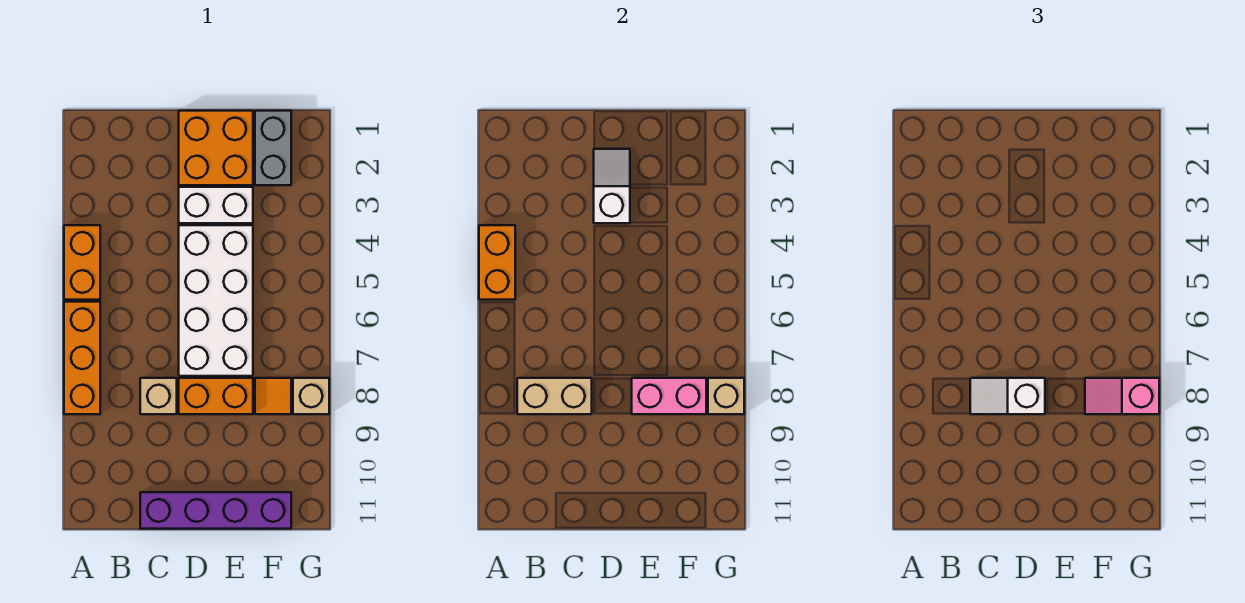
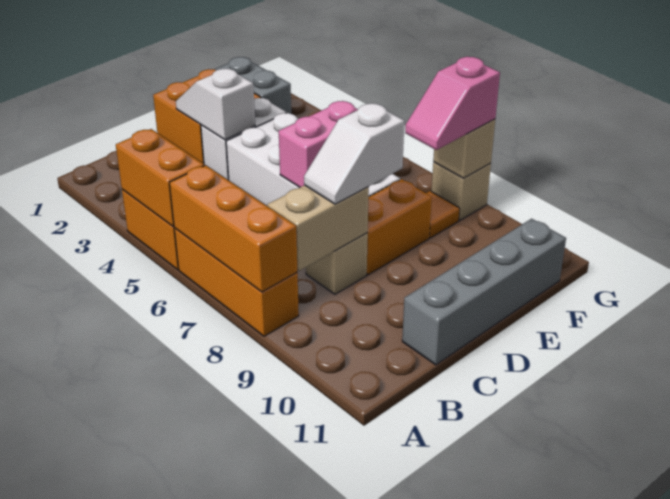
none -> orange 1x3 brick [170,165,297,292]
purple 1x4 brick [140,492,291,529] -> grey 1x4 brick [402,219,566,365]
pink 1x2 brick [632,378,706,414] -> pink 1x2 brick moved to [279,101,358,187]

